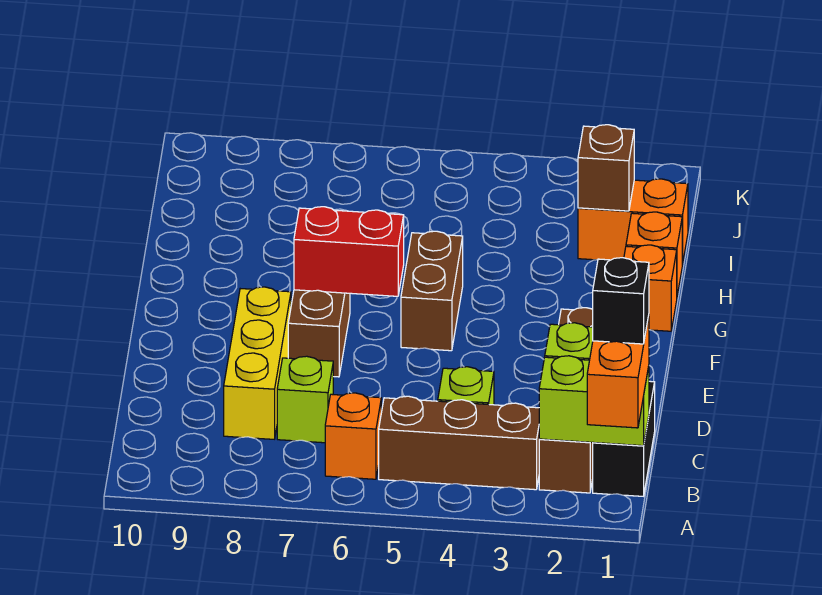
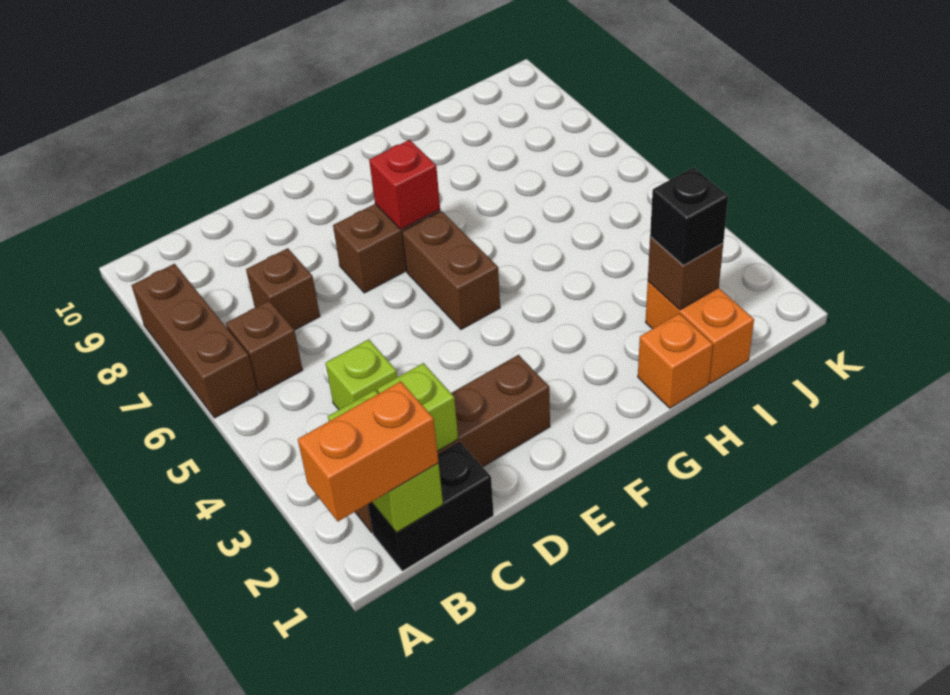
black 1x1 brick [593,258,649,344] -> black 1x1 brick moved to [650,167,728,266]
brown 1x3 brick [379,396,539,490] -> brown 1x3 brick moved to [132,264,258,418]
orange 1x1 brick [325,393,381,479] -> brown 1x1 brick [226,301,303,393]
lime 1x1 brick [277,356,333,443] -> brown 1x1 brick [246,248,320,330]
yellow 1x3 brick [224,287,291,439] -> none
brown 1x2 brick [401,231,463,351] -> brown 1x2 brick turned to [402,211,500,329]
red 1x2 brick [294,207,404,296] -> red 1x1 brick [369,140,440,229]
orange 1x1 brick [624,245,677,331] -> none

